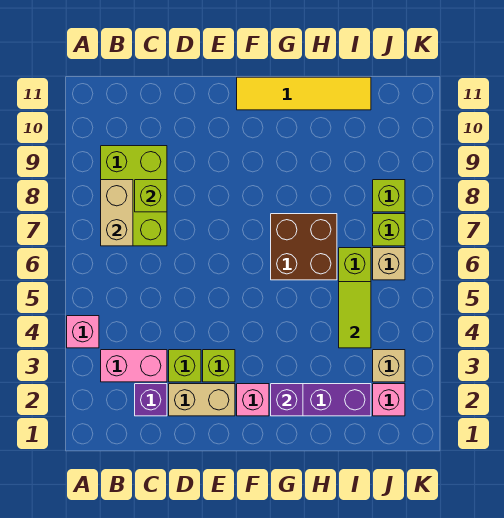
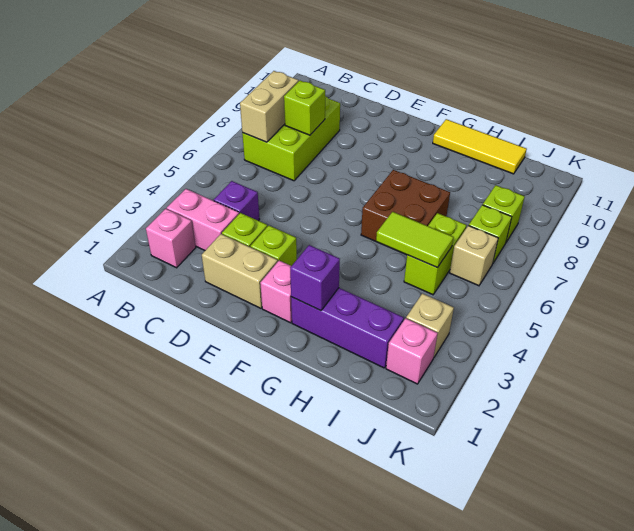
pink 1x1 brick [67,316,99,348] -> pink 1x1 brick moved to [146,209,196,268]
purple 1x1 brick [135,384,167,416] -> purple 1x1 brick moved to [214,181,260,221]
yellow 1x4 tile [237,77,371,110] -> yellow 1x3 tile [433,119,527,174]
lime 1x2 tile [339,282,371,348] -> lime 1x2 tile turned to [376,212,454,268]

